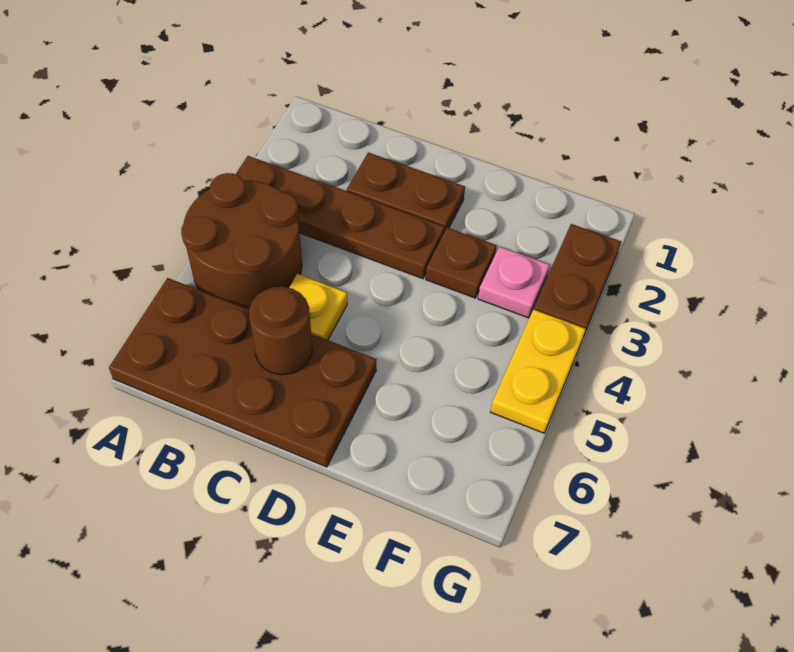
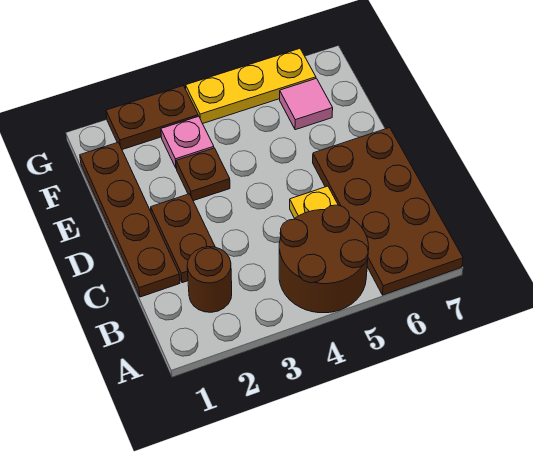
brown 1x4 plate [236,156,445,279] -> brown 1x4 plate moved to [80,143,180,297]
brown 1x1 round brick [249,287,312,375] -> brown 1x1 round brick moved to [187,247,232,312]
none -> pink 1x1 tile [280,78,333,130]
yellow 1x2 plate [491,309,586,433] -> yellow 1x3 plate [186,49,316,124]

